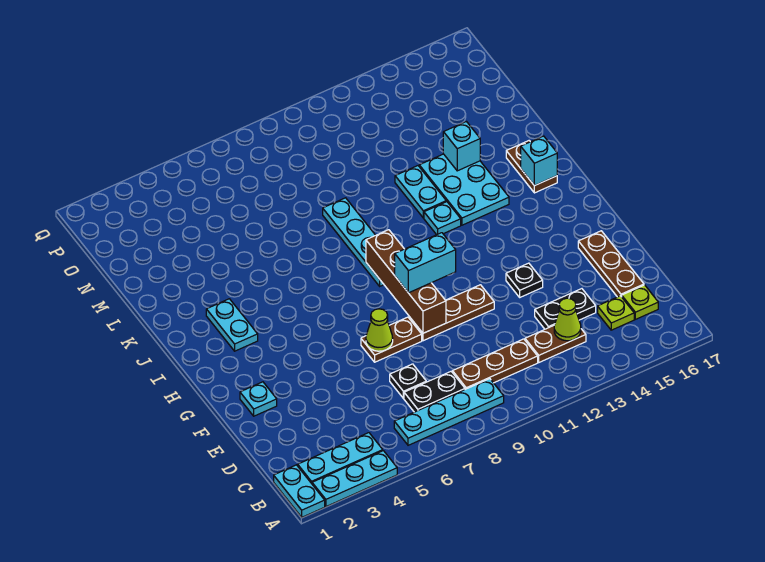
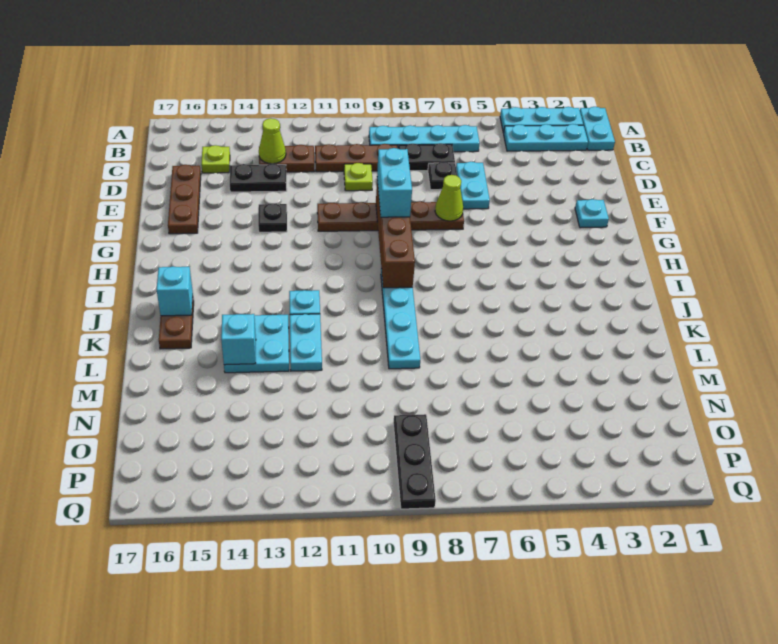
lime 1x1 plate [622,285,658,319] -> lime 1x1 plate moved to [344,163,373,191]
cyan 1x2 brick [395,233,456,293] -> cyan 1x2 brick turned to [377,148,412,217]
cyan 1x2 plate [206,299,258,351] -> cyan 1x2 plate moved to [456,162,490,209]
cyan 2x3 plate [419,154,509,225] -> cyan 2x2 plate [224,315,289,373]
none -> black 1x3 plate [393,414,436,509]

